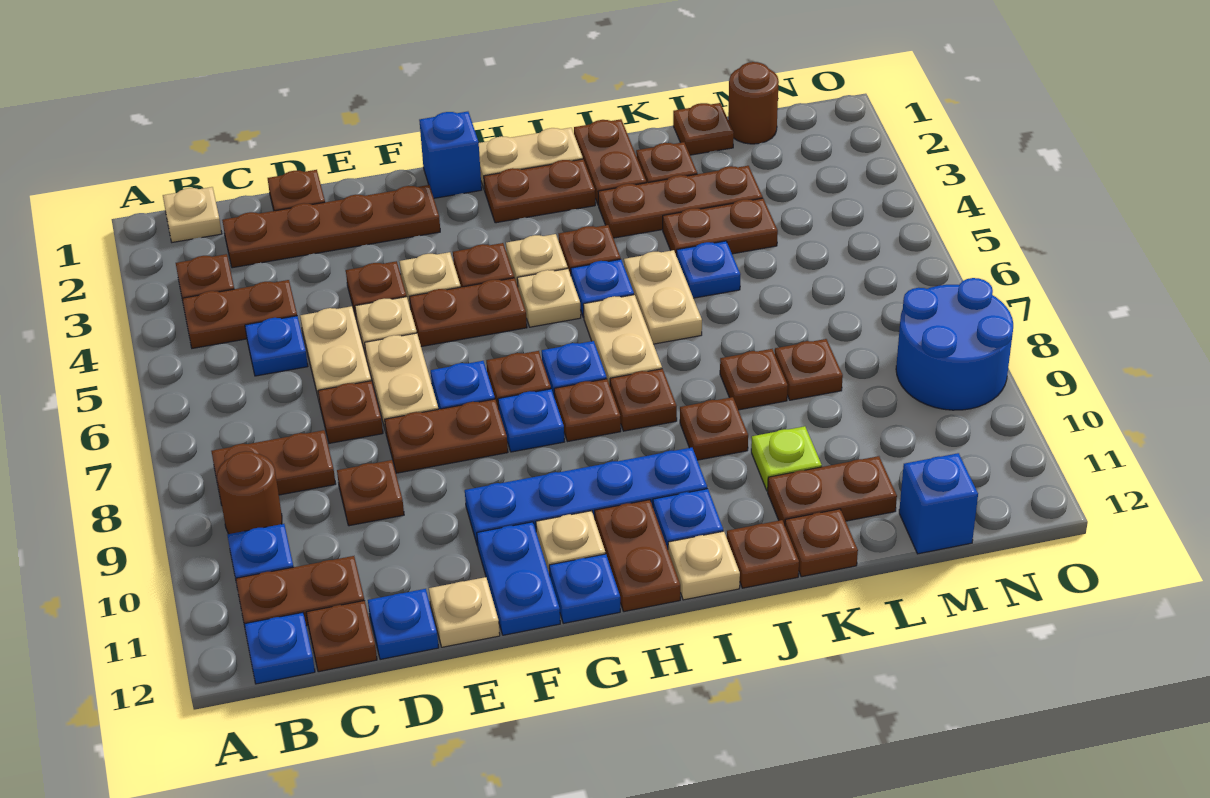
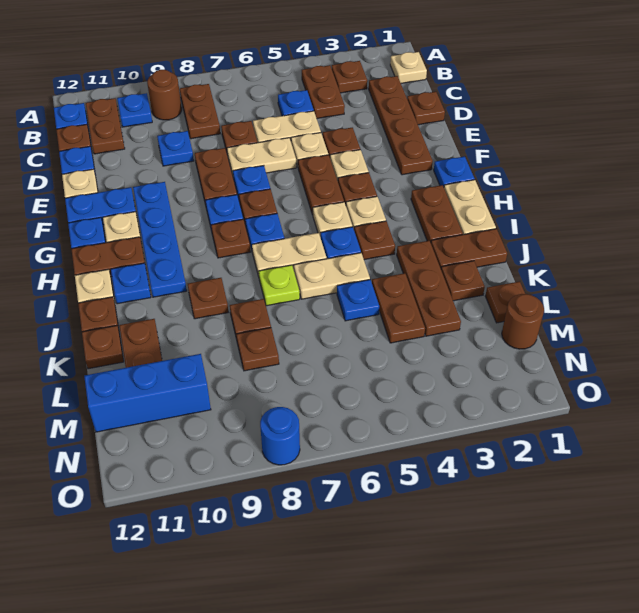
brown 1x1 plate [337,460,404,526] -> blue 1x1 plate [157,131,194,166]
blue 1x1 brick [419,112,482,198] -> blue 1x1 plate [434,156,474,186]
brown 1x1 plate [610,369,677,431] -> none
lime 1x1 plate [751,426,822,491] -> lime 1x1 plate moved to [259,265,300,306]
blue 1x1 brick [899,453,978,554] -> blue 1x3 brick [84,354,211,432]
blue 2x2 round brick [896,278,1013,410] -> blue 1x1 round brick [260,407,300,465]

